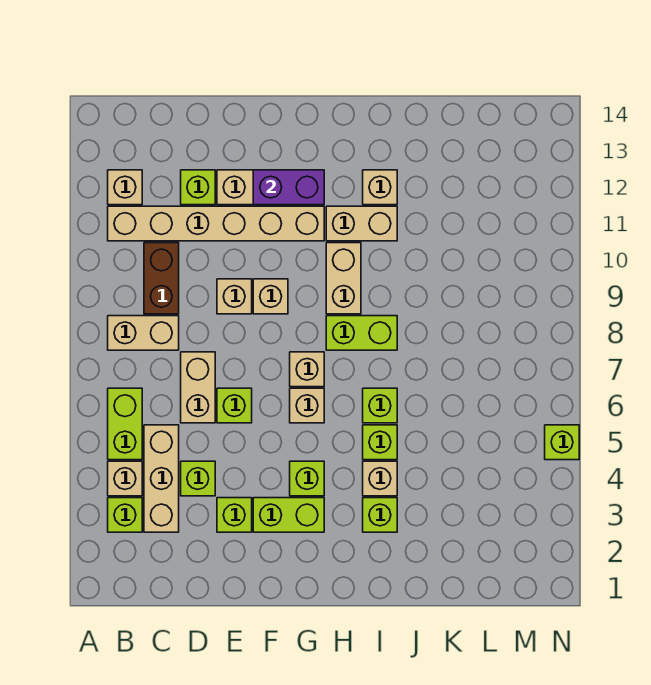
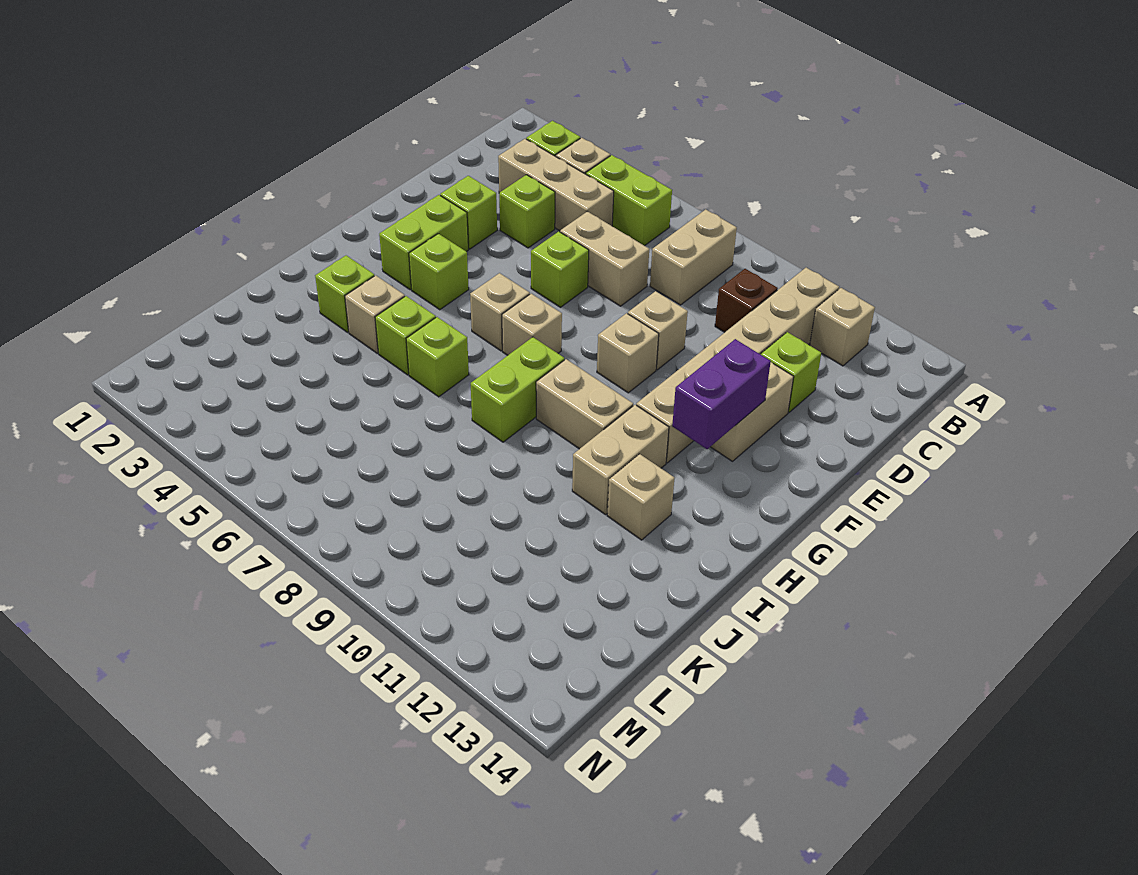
brown 1x2 brick [144,243,179,314] -> brown 1x1 brick [715,269,778,332]
lime 1x1 brick [545,425,579,460] -> none

